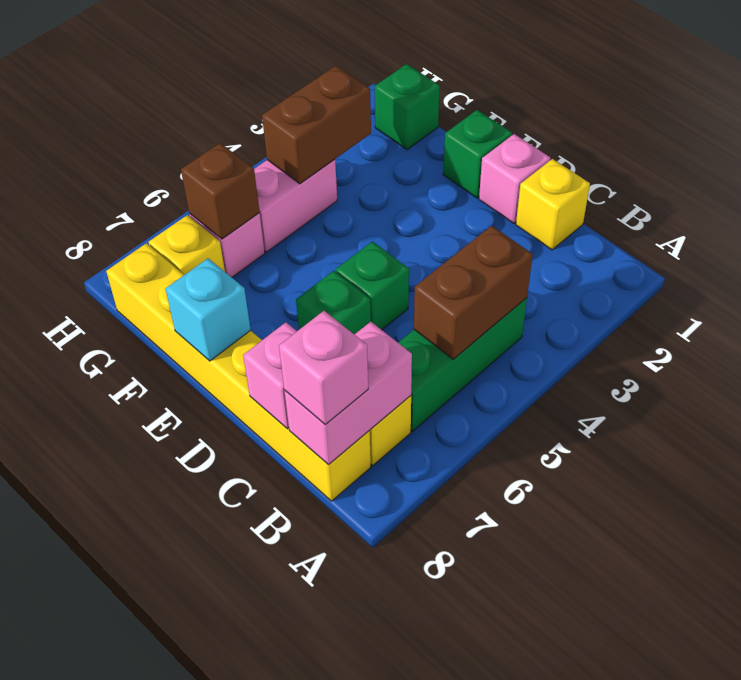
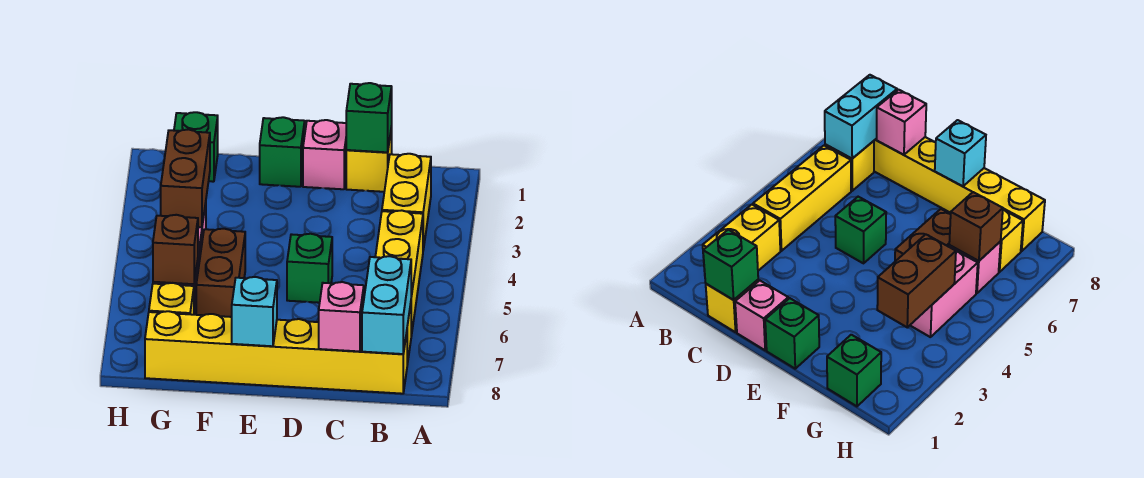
none -> yellow 1x2 brick [382,154,431,250]
green 1x3 brick [398,298,527,431] -> yellow 1x3 brick [375,210,423,336]
brown 1x2 brick [414,225,533,359] -> brown 1x2 brick moved to [196,229,245,317]
pink 1x2 brick [284,322,412,465] -> cyan 1x2 brick [362,256,411,354]
pink 1x1 brick [279,311,368,424] -> none
green 1x1 brick [296,271,371,334] -> green 1x1 brick moved to [346,83,392,152]

